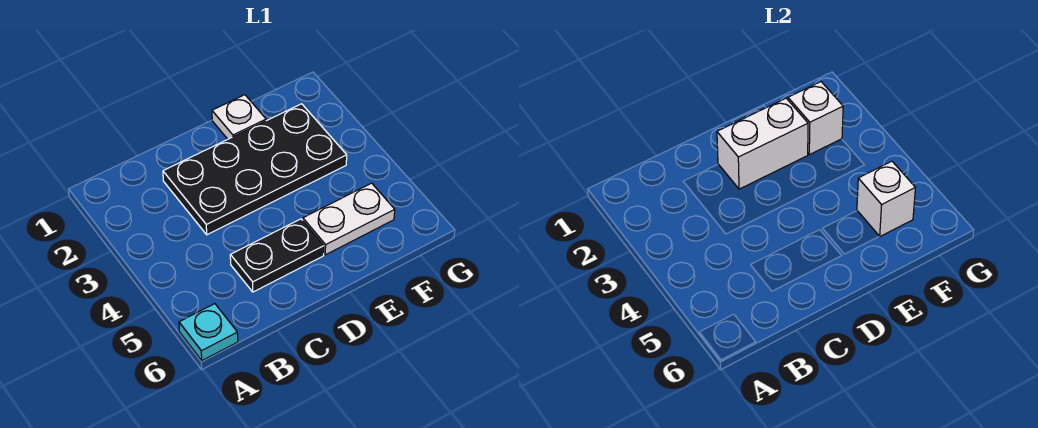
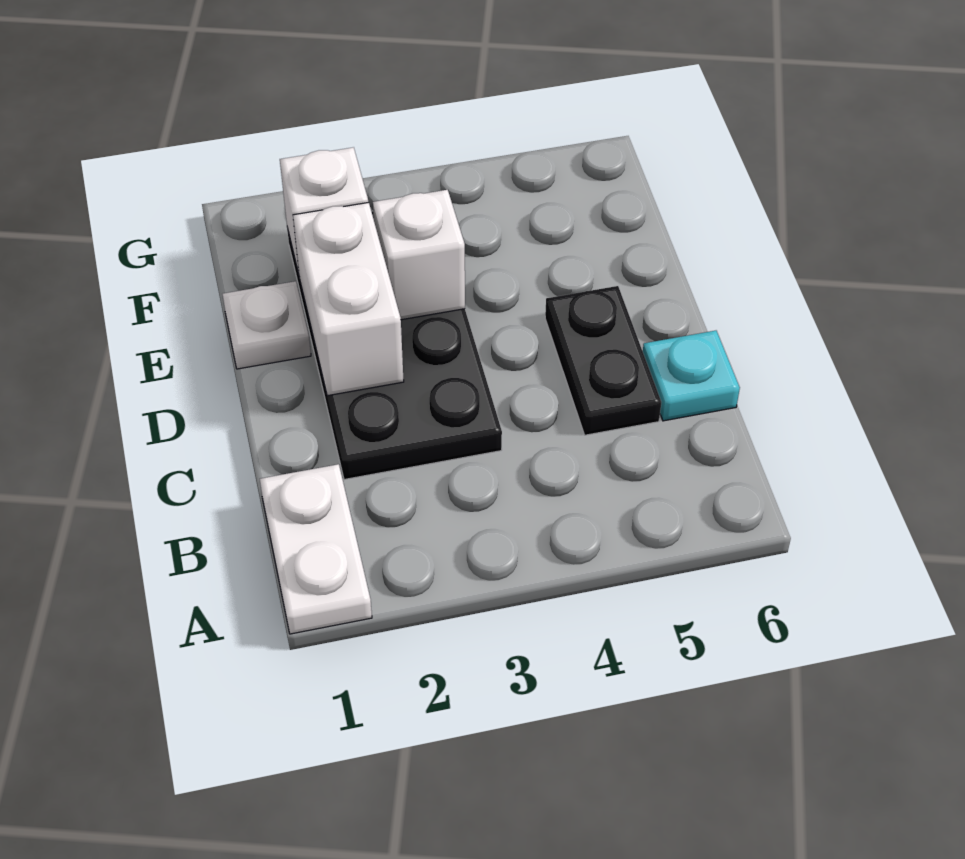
cyan 1x1 plate [179,304,238,361] -> cyan 1x1 plate moved to [643,331,740,421]
white 1x2 plate [303,183,395,255] -> white 1x2 plate moved to [260,464,372,634]
white 1x1 brick [857,161,915,236] -> white 1x1 brick moved to [373,190,465,320]

